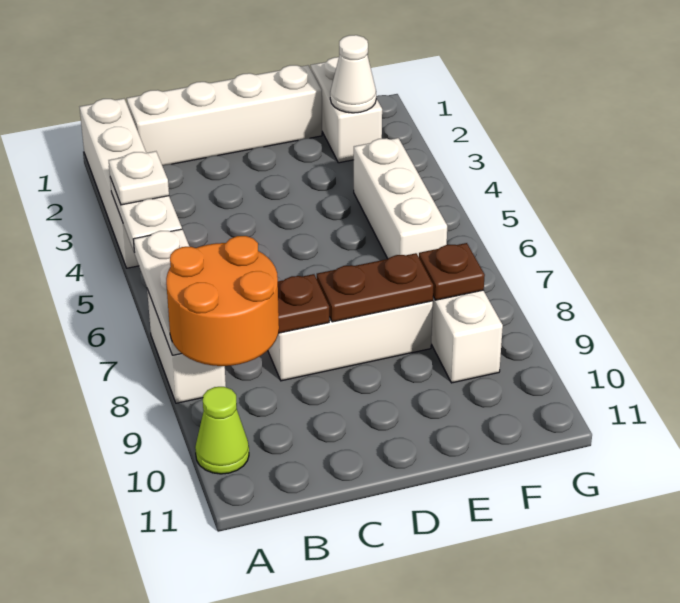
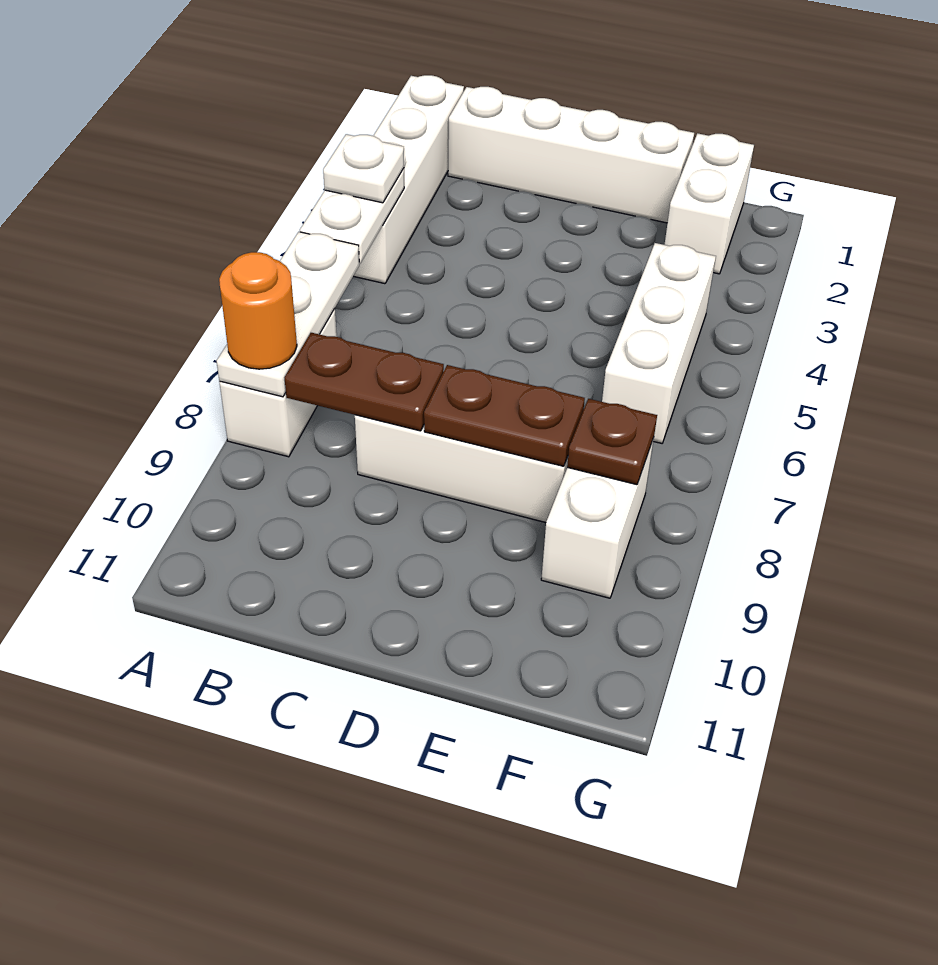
orange 2x2 round brick [166,236,279,366] -> orange 1x1 round brick [219,252,297,369]
lime 1x1 cone [195,387,249,474] -> none
white 1x1 cone [330,35,376,113] -> none

